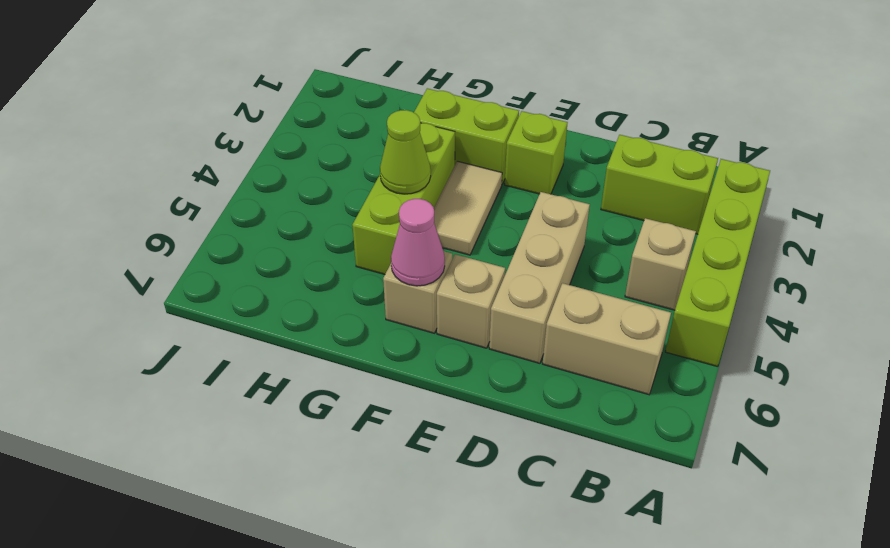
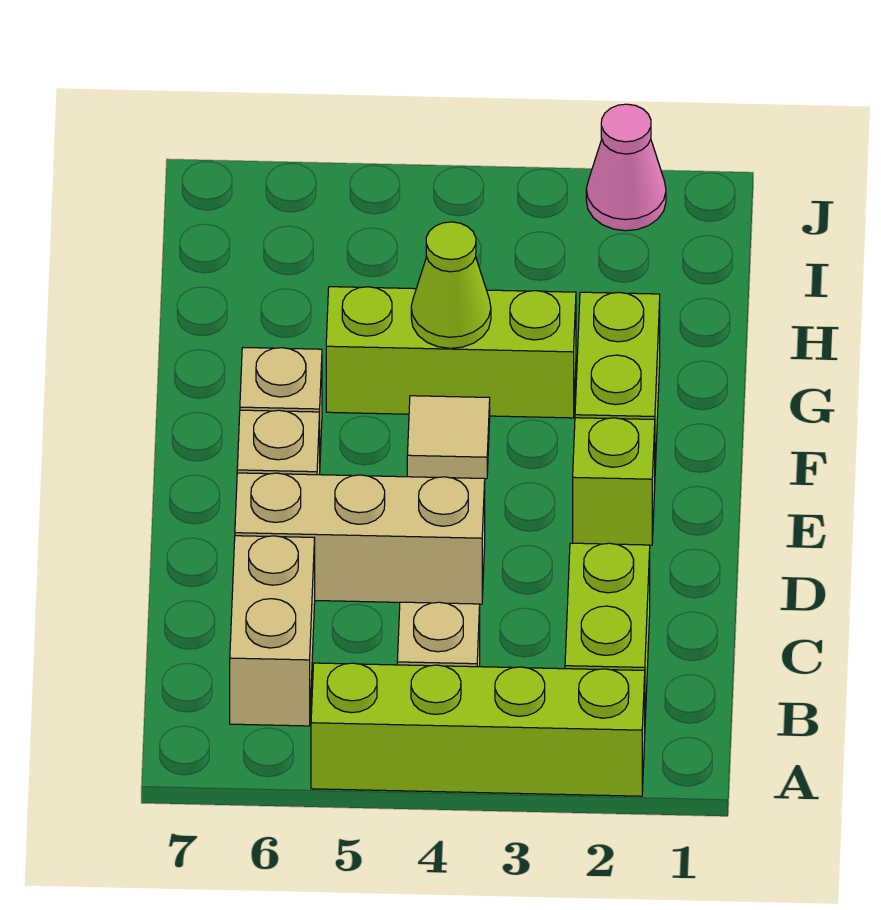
tan 1x2 tile [434,161,502,255] -> tan 1x1 tile [407,396,490,479]
pink 1x1 cone [391,199,445,286] -> pink 1x1 cone moved to [586,104,666,231]

